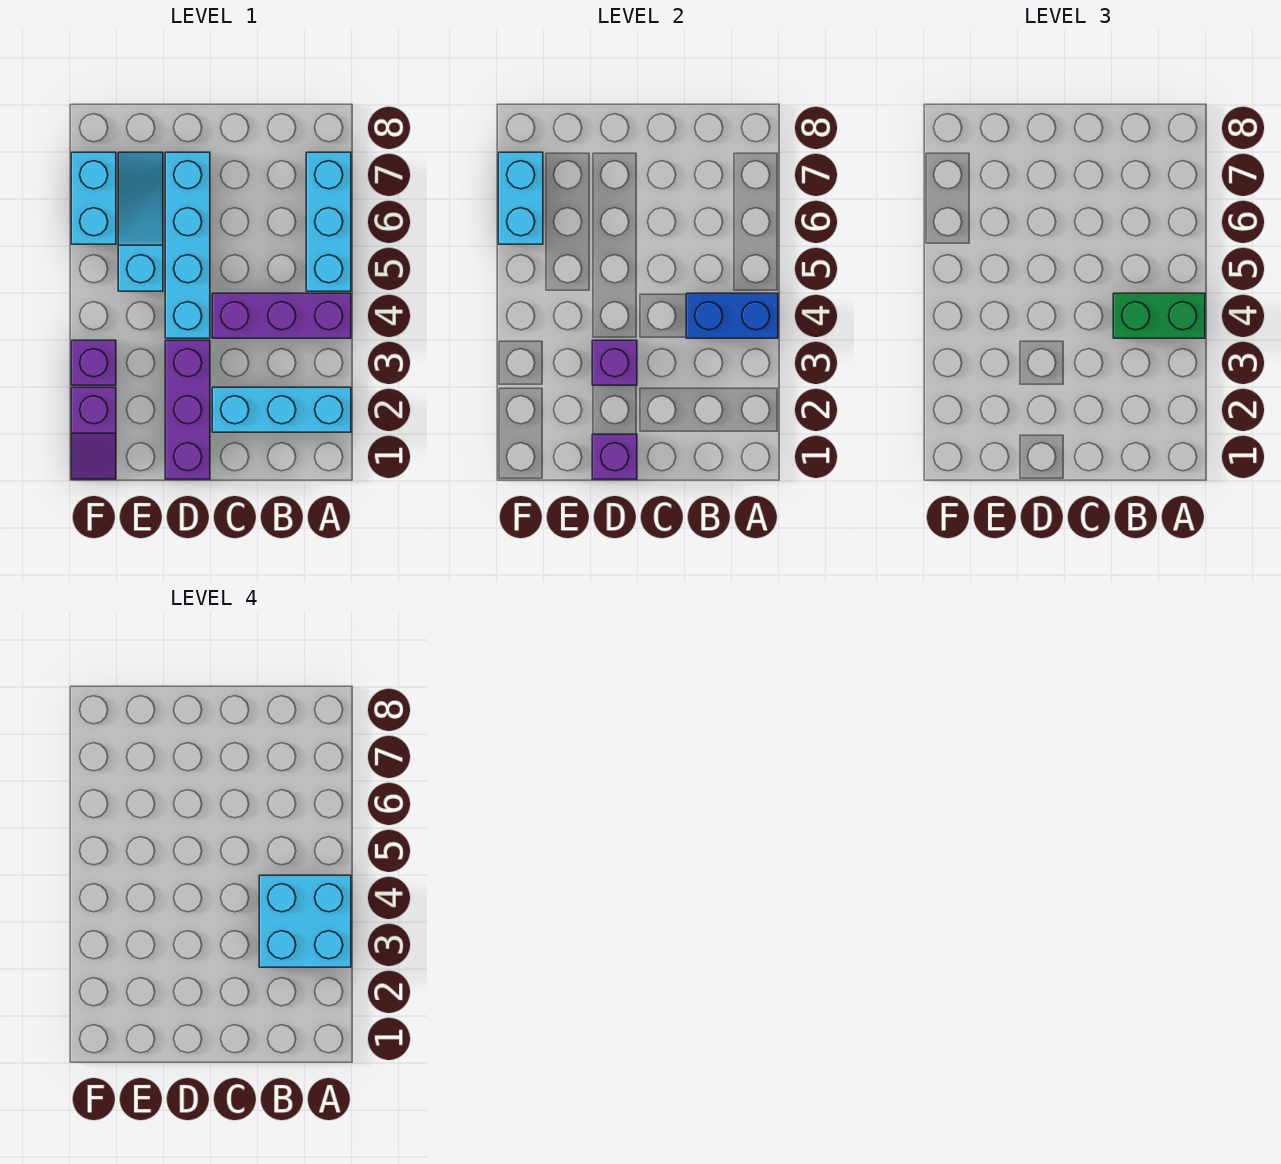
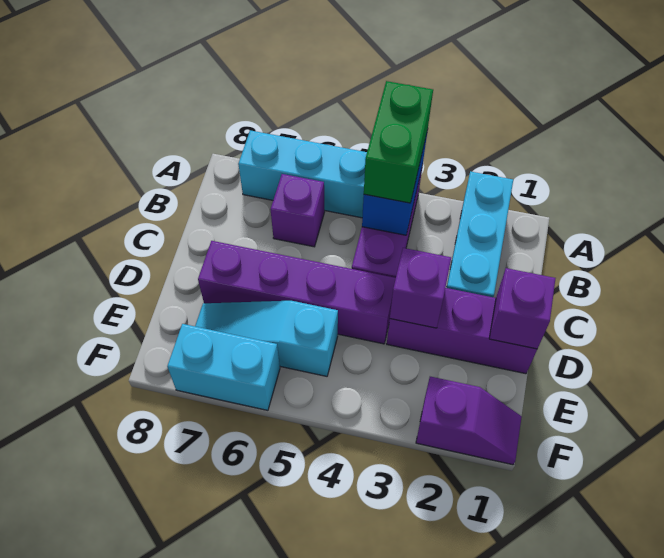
cyan 2x2 brick [259,875,351,967] -> none
cyan 1x4 brick [165,152,210,338] -> purple 1x4 brick [198,241,396,344]
purple 1x1 brick [71,340,116,385] -> purple 1x1 brick moved to [270,174,324,247]
cyan 1x2 brick [498,152,543,244] -> none

